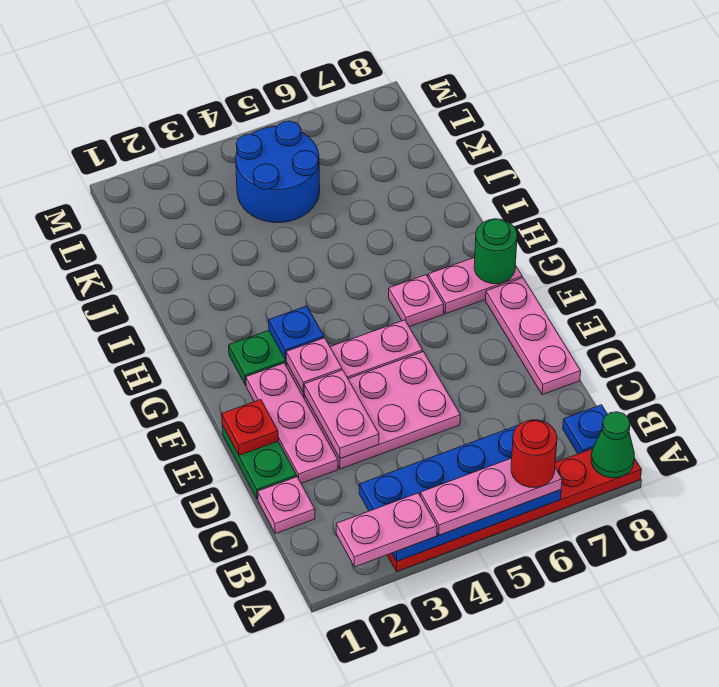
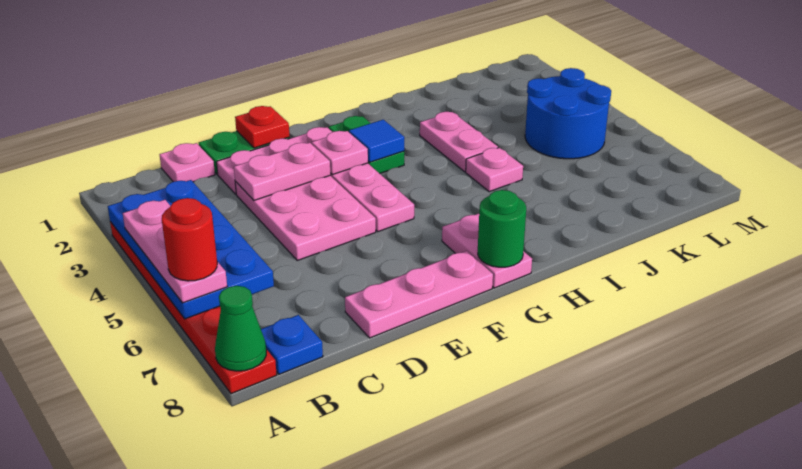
pink 1x2 plate [336,493,437,567] -> pink 1x2 plate moved to [420,112,498,172]
blue 1x1 plate [269,306,324,360] -> blue 1x1 tile [349,120,404,162]
pink 1x1 plate [389,275,444,327] -> pink 1x1 plate moved to [466,148,523,192]

